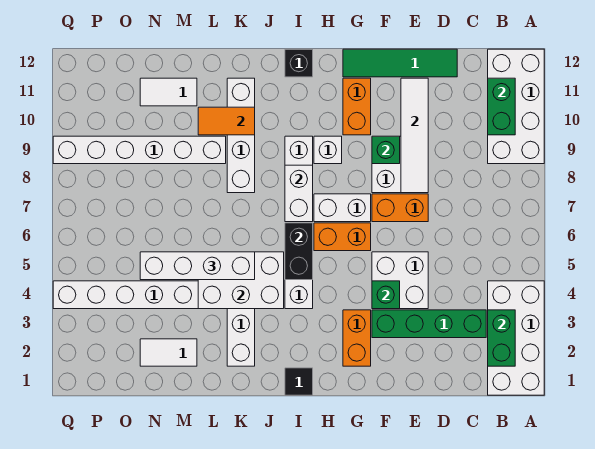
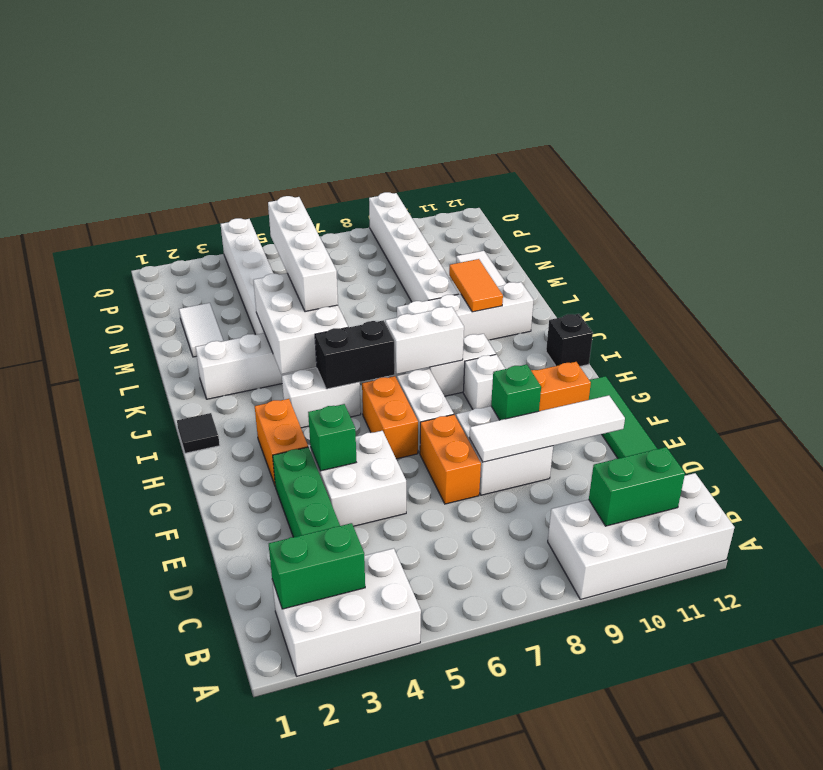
white 2x4 brick [488,281,544,395] -> white 2x3 brick [272,548,421,676]
orange 1x2 brick [343,310,371,366] -> orange 1x2 brick turned to [255,399,308,485]

